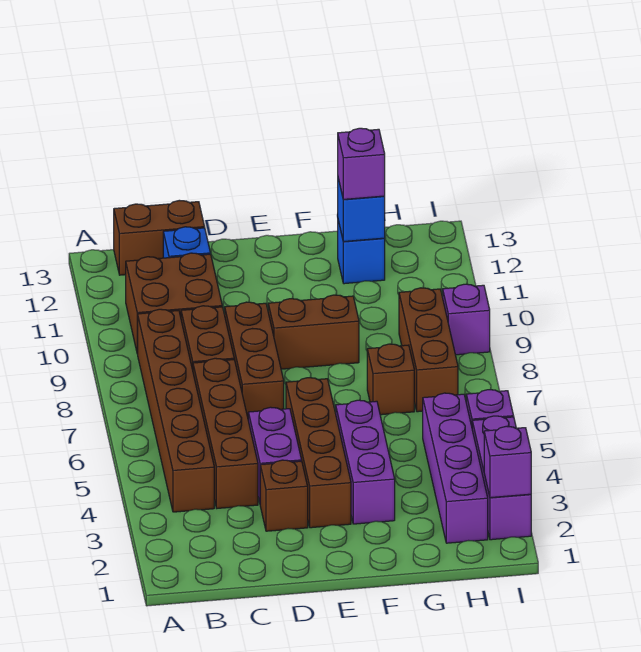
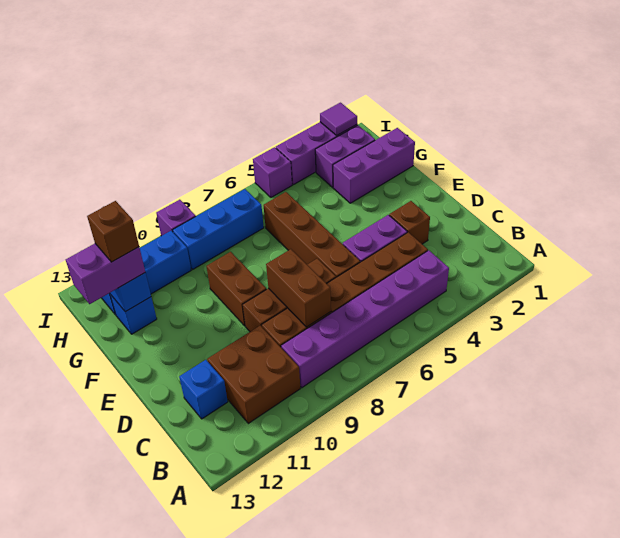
brown 1x6 brick [138,309,214,512] -> purple 1x6 brick [281,250,449,388]
brown 1x2 brick [114,200,205,275] -> brown 1x2 brick moved to [266,249,331,327]
brown 1x4 brick [286,378,351,528] -> brown 1x4 brick turned to [264,192,360,277]
purple 1x3 brick [336,400,395,524] -> purple 1x3 brick moved to [333,128,415,203]
brown 1x1 brick [367,344,414,415] -> brown 1x1 brick moved to [87,201,139,262]
purple 1x1 brick [338,128,385,199] -> purple 1x2 brick [66,244,145,304]
purple 1x4 brick [423,393,488,543] -> purple 1x2 brick [315,125,375,187]
brown 1x3 brick [399,288,458,412] -> blue 1x3 brick [173,189,264,269]
none -> blue 1x3 brick [102,231,191,315]
purple 1x1 brick [484,426,531,498] -> purple 1x1 tile [320,103,357,135]

